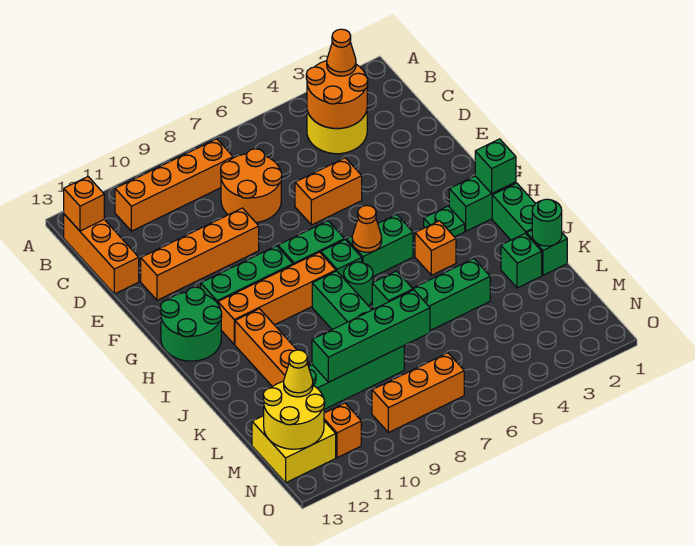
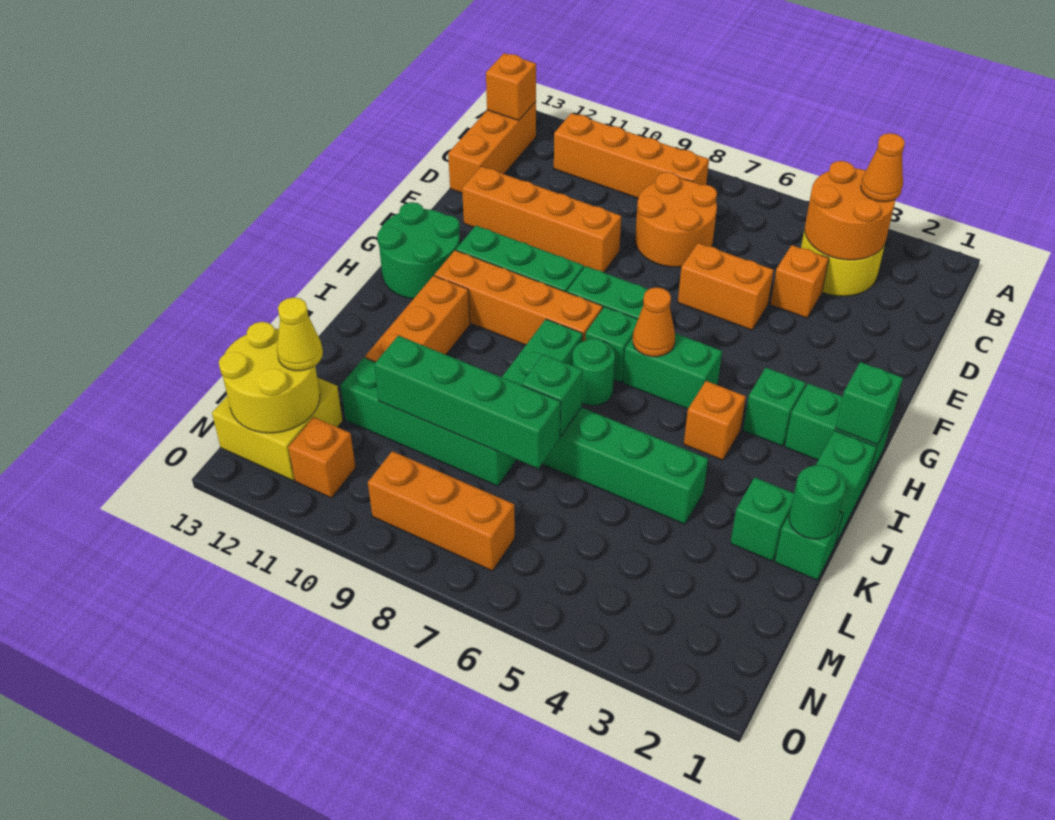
none -> orange 1x1 brick [770,245,829,318]
green 1x1 plate [424,206,465,237] -> green 1x1 brick [743,368,806,446]

